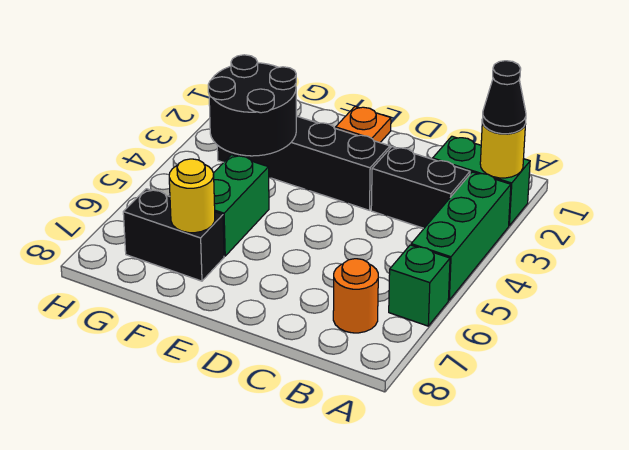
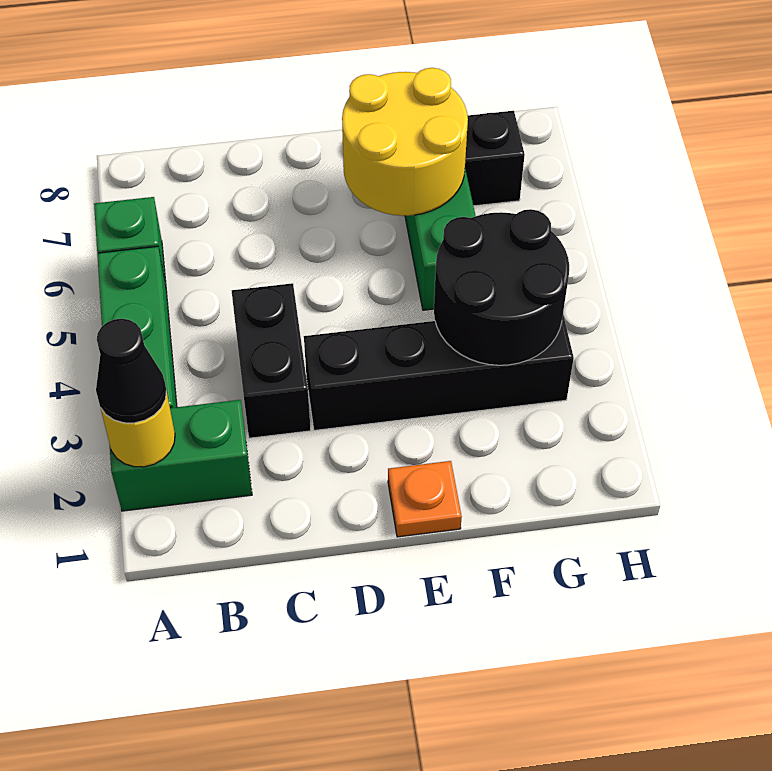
black 1x2 brick [371,147,470,228] -> black 1x2 brick turned to [232,283,311,438]
orange 1x1 round brick [333,259,378,333] -> none
yellow 1x1 round brick [169,159,215,233] -> yellow 2x2 round brick [342,68,468,216]

